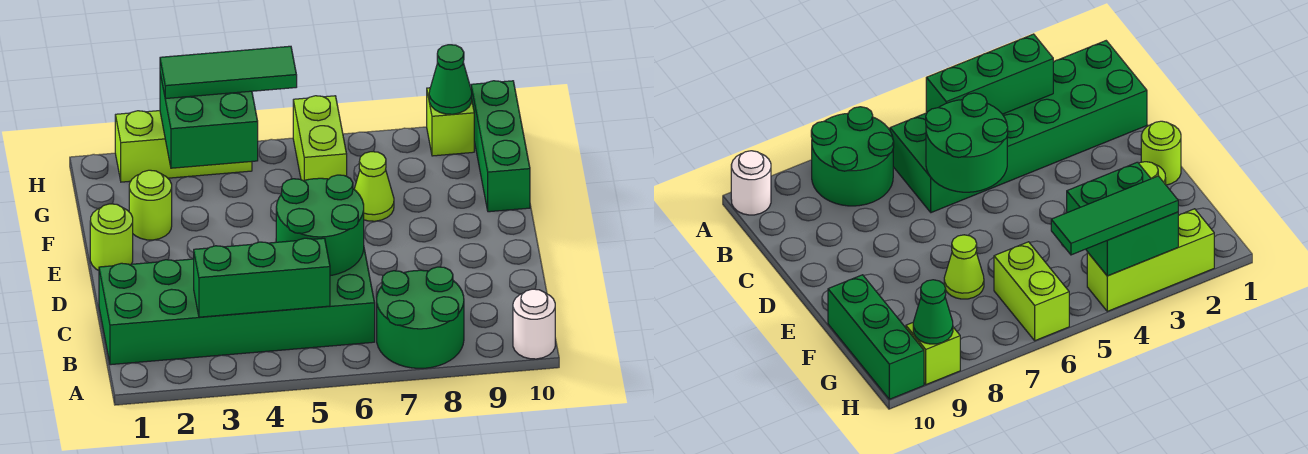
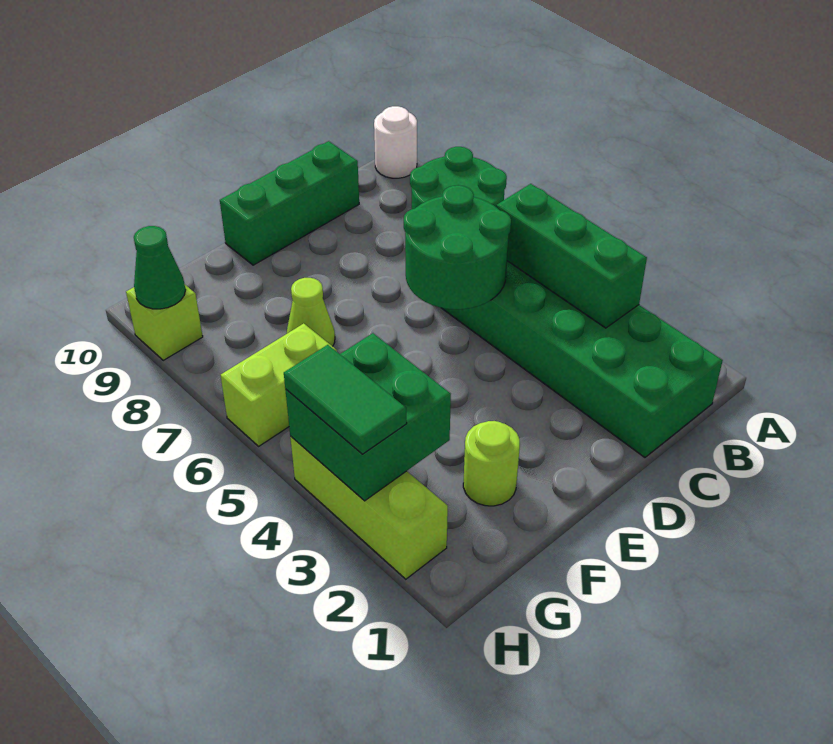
lime 1x1 round brick [90,204,133,270] -> none
green 1x3 brick [471,81,530,212] -> green 1x3 brick moved to [220,141,359,265]
green 1x3 tile [160,46,297,99] -> green 1x2 tile [284,345,407,454]

